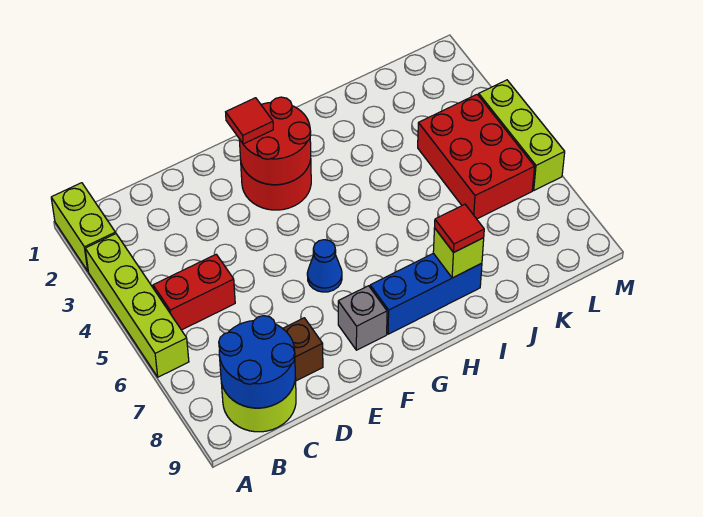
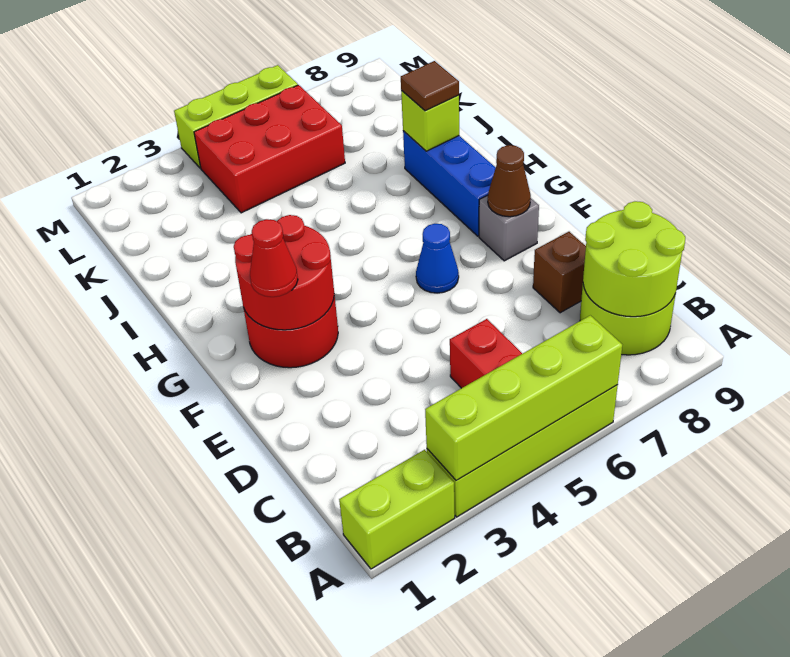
none -> lime 1x4 brick [425,315,622,480]
blue 2x2 round brick [219,316,295,408] -> lime 2x2 round brick [583,201,685,317]
red 1x1 tile [226,98,273,144] -> red 1x1 cone [250,219,298,297]
none -> brown 1x1 cone [488,145,531,217]
red 1x1 tile [435,204,484,252] -> brown 1x1 tile [401,61,459,111]

